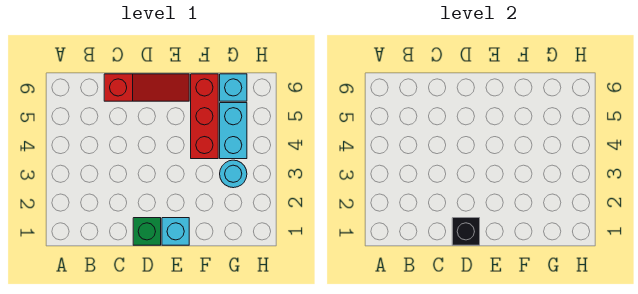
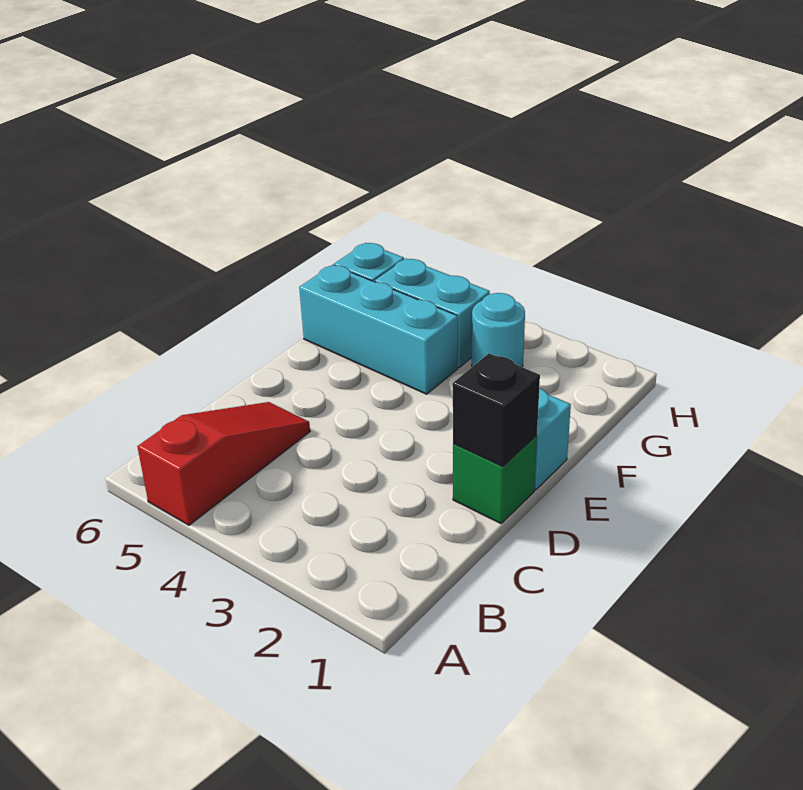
red 1x3 slope [104,74,189,101] -> red 1x3 slope moved to [137,402,310,525]
red 1x3 brick [191,74,218,159] -> cyan 1x3 brick [299,265,458,394]

